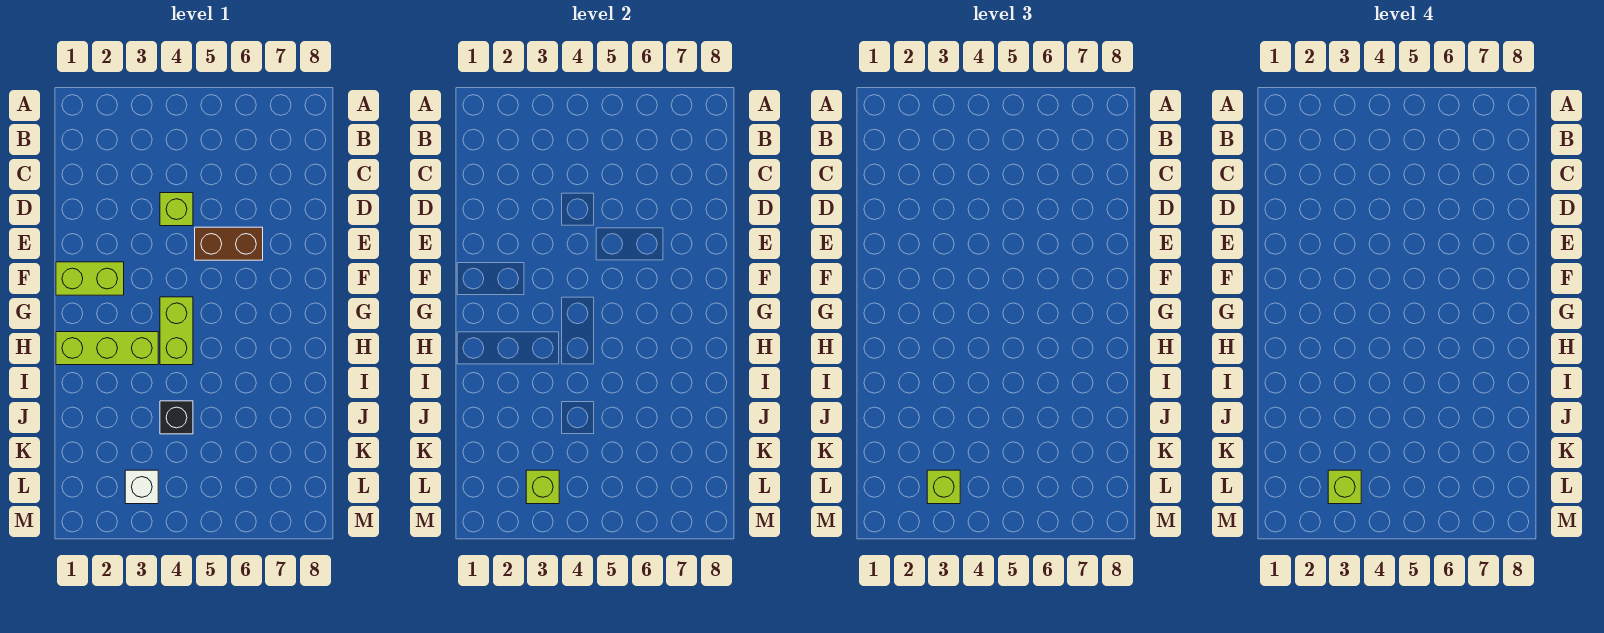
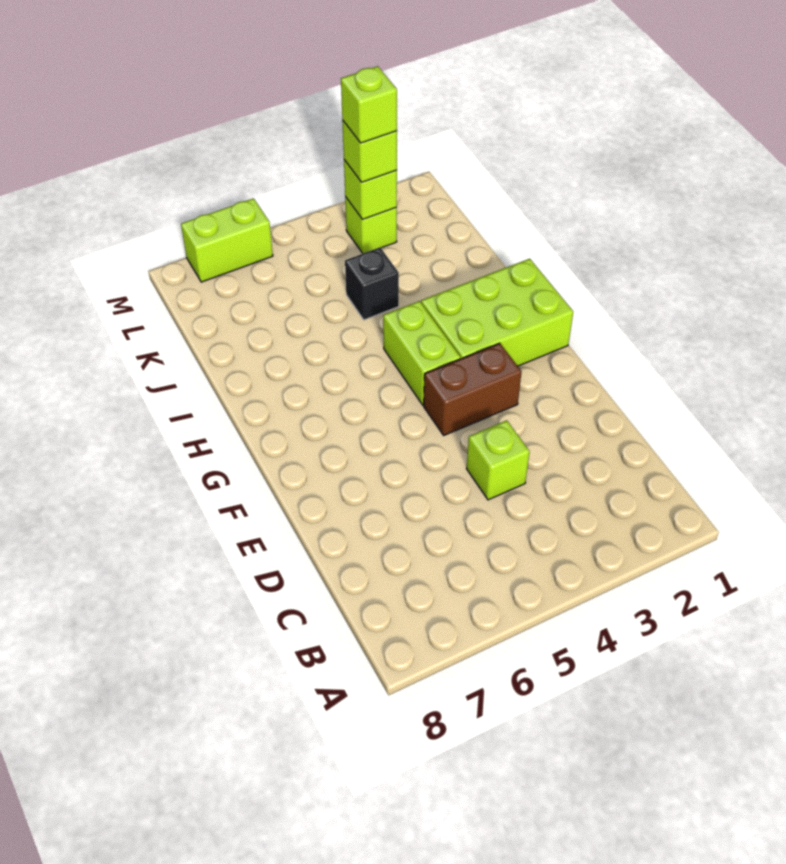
brown 1x2 brick [195,227,263,260] -> brown 1x2 brick moved to [424,343,522,435]
lime 1x2 brick [56,262,124,295] -> lime 1x2 brick moved to [181,198,273,282]
lime 1x3 brick [56,332,158,365] -> lime 2x3 brick [421,259,573,366]
white 1x1 brick [125,470,158,504] -> lime 1x1 brick [345,197,397,253]

